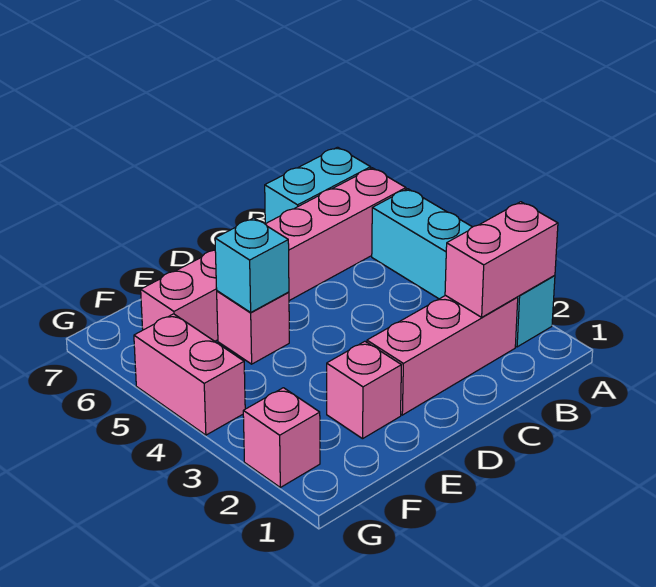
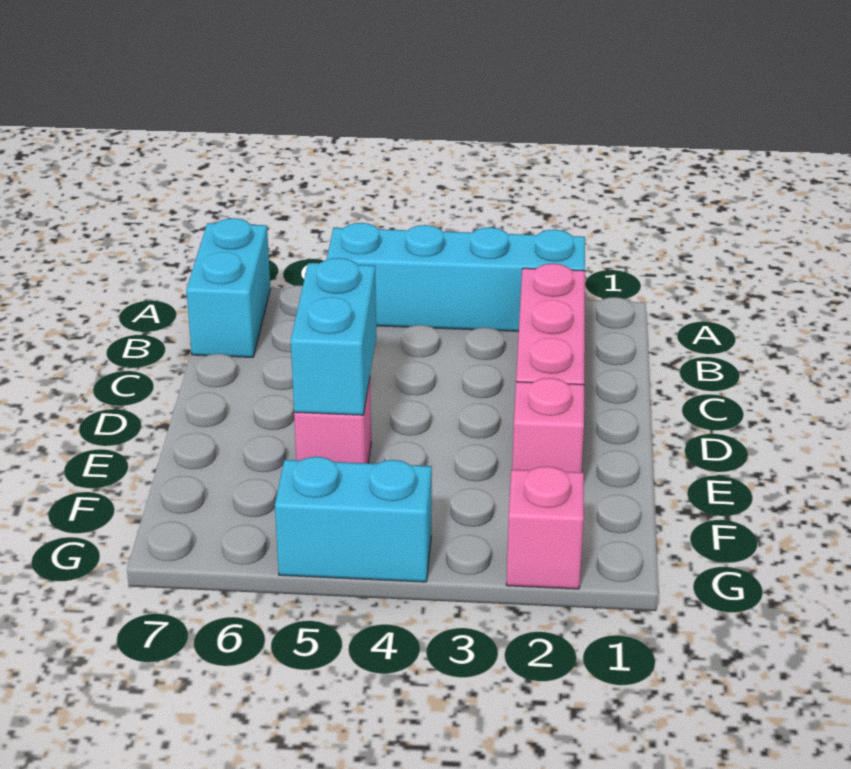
pink 1x2 brick [445,202,558,317] -> none
pink 1x6 brick [141,168,406,341] -> none
cyan 1x1 brick [215,218,289,312] -> cyan 1x2 brick [291,258,376,415]
pink 1x2 brick [134,314,245,435] -> cyan 1x2 brick [275,457,432,582]

